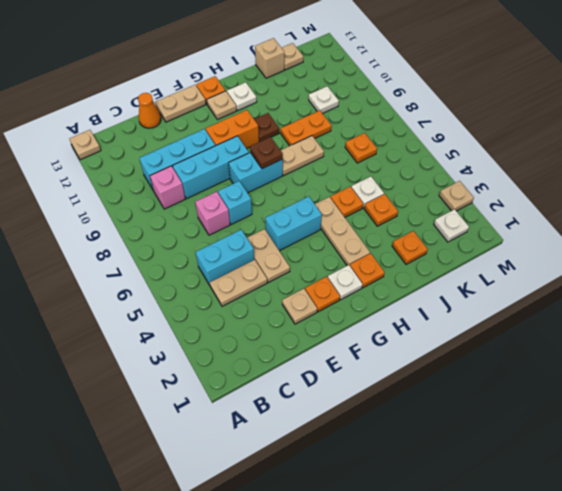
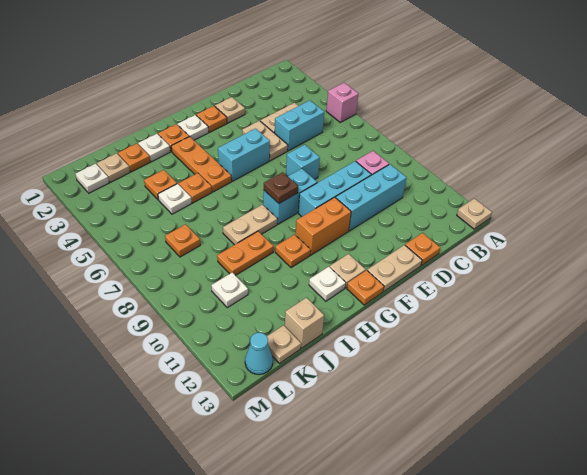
pink 1x1 brick [195,192,230,235] -> pink 1x1 brick moved to [326,83,358,122]
orange 1x1 cone [138,93,161,128] -> orange 1x1 plate [405,233,440,265]
tan 1x3 plate [315,197,370,266] -> orange 1x3 plate [171,136,232,192]
brown 1x1 plate [254,113,279,142] -> orange 1x1 plate [275,235,311,268]
none -> white 1x1 plate [138,134,170,162]
none -> cyan 1x1 cone [245,333,273,375]
tan 1x1 plate [439,181,474,211] -> tan 1x1 plate moved to [97,153,130,183]

